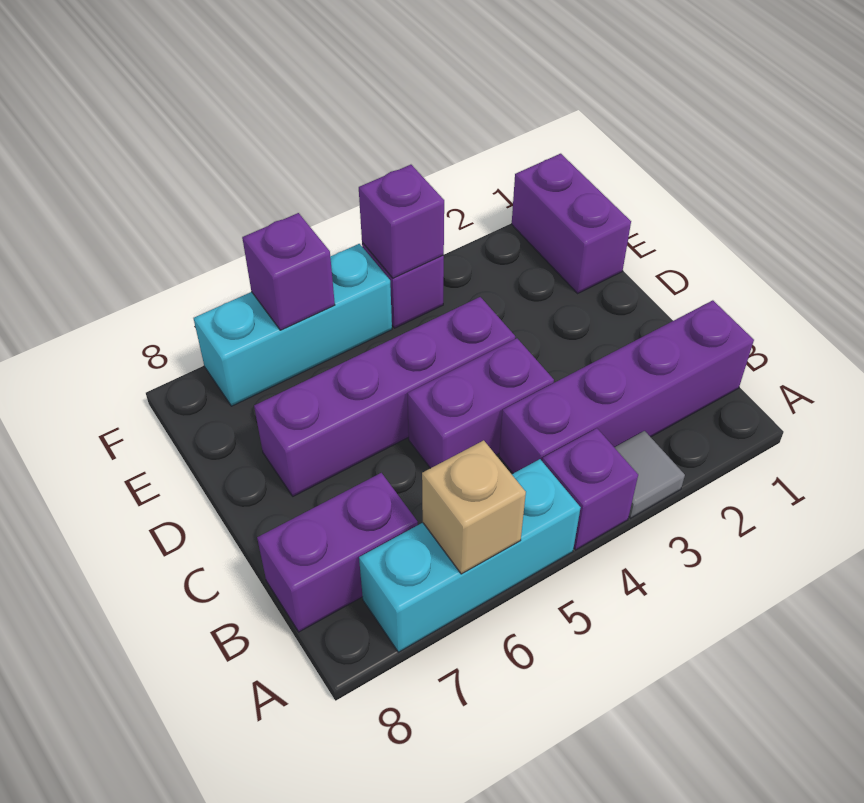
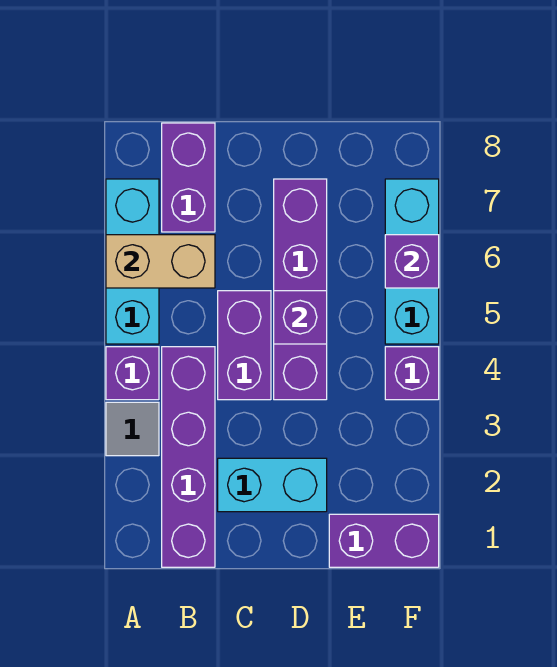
tan 1x1 brick [422,440,526,574] -> tan 1x2 brick [106,235,215,288]
none -> cyan 1x2 brick [218,458,327,512]
purple 1x1 brick [359,165,444,278] -> purple 1x1 brick moved to [274,291,327,344]

